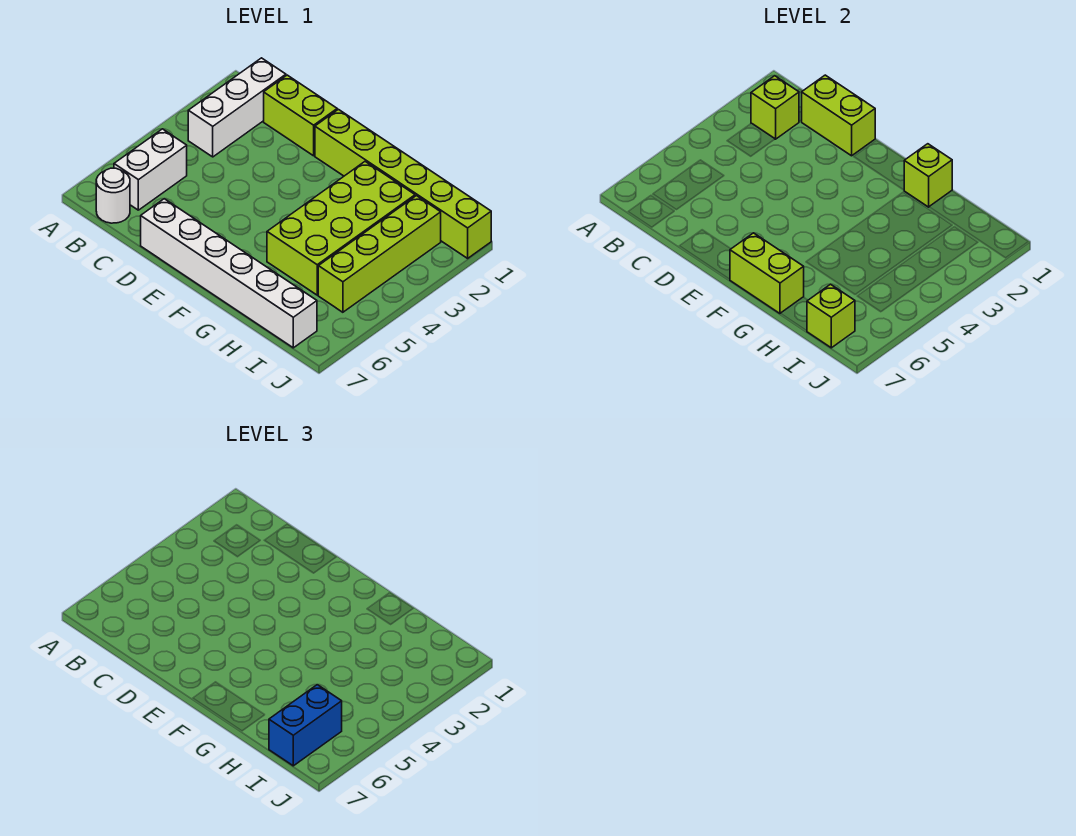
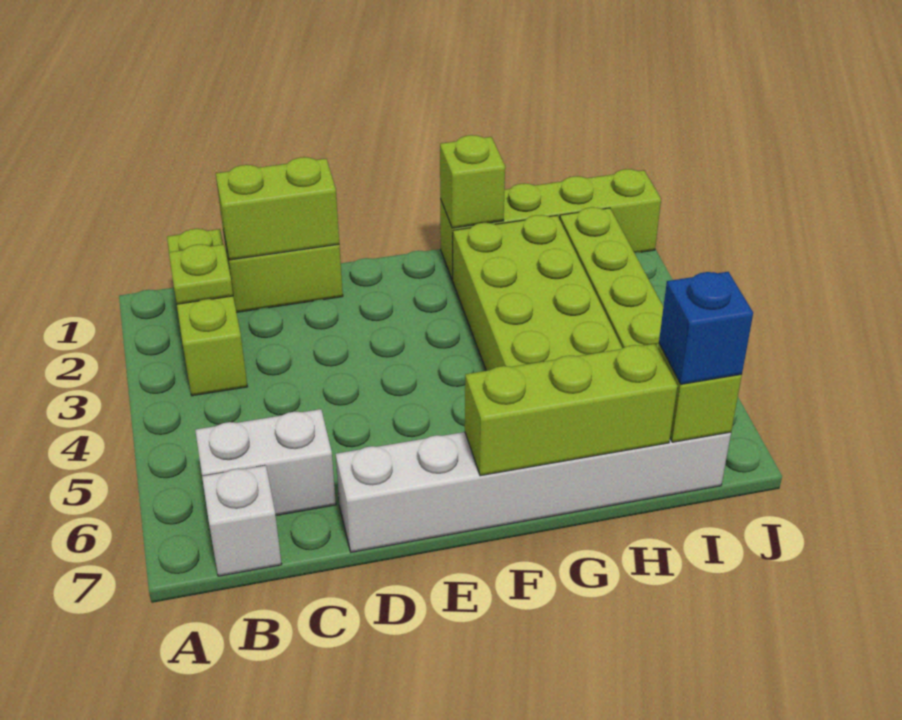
white 1x3 brick [188,58,286,157] -> lime 1x3 brick [167,229,247,396]
lime 1x1 brick [751,76,799,139] -> lime 1x1 plate [169,244,233,304]
white 1x2 brick [114,129,187,210] -> white 1x2 brick turned to [195,409,336,515]
white 1x1 round brick [96,168,130,223] -> white 1x1 brick [202,465,282,576]
lime 1x6 brick [315,109,491,258] -> lime 1x4 brick [440,169,661,280]
lime 1x2 brick [730,233,804,313] -> lime 1x3 brick [465,344,677,476]
blue 1x2 brick [269,685,342,766] -> blue 1x1 brick [659,272,753,384]

